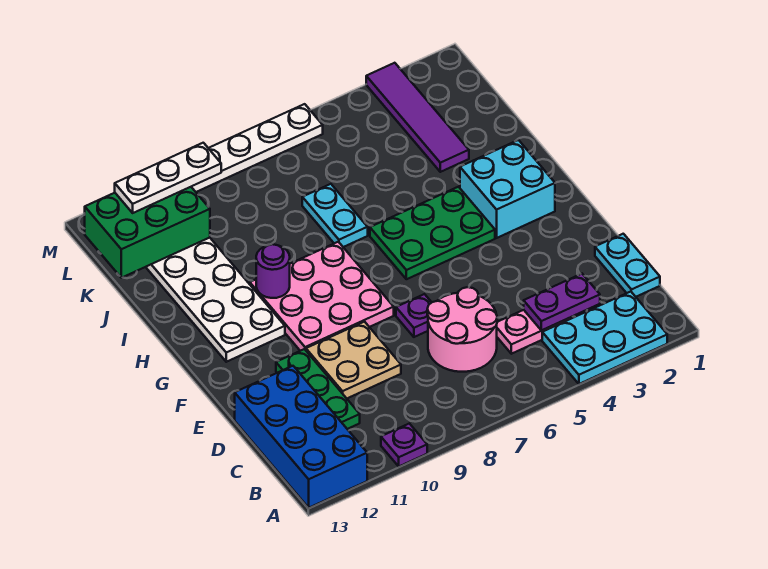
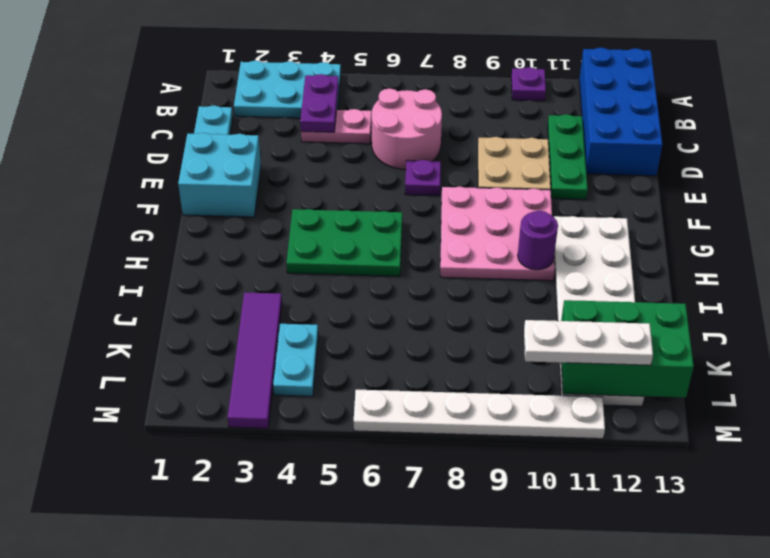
purple 1x2 plate [524,274,600,331] -> purple 1x2 plate turned to [300,74,339,132]
cyan 2x2 brick [460,140,555,238] -> cyan 2x2 brick moved to [178,133,261,217]
cyan 1x2 plate [302,184,368,247] -> cyan 1x2 plate moved to [273,324,318,396]

